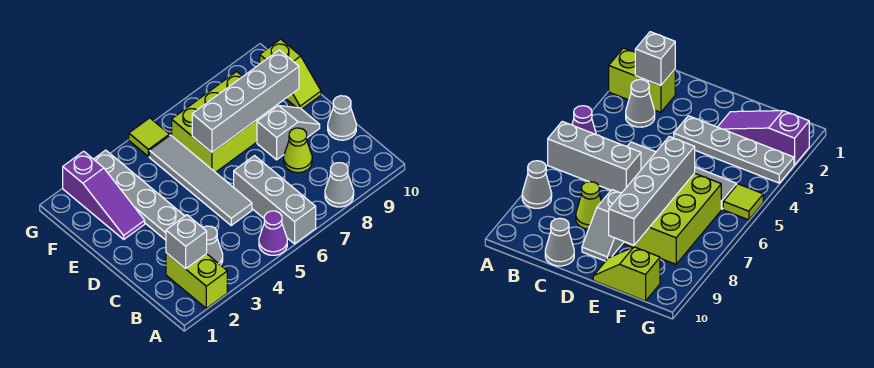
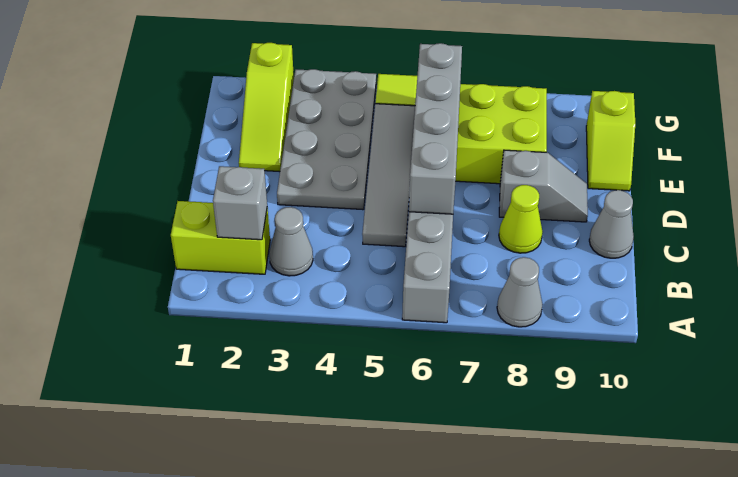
lime 1x2 brick [166,253,227,308] -> lime 1x2 brick turned to [171,201,270,274]
purple 1x1 cone [259,211,287,255] -> none
grey 1x4 plate [94,150,185,240] -> grey 2x4 plate [277,69,376,210]
purple 1x3 slope [63,151,145,239] -> lime 1x3 slope [239,43,294,172]
grey 1x4 brick [192,50,299,152] -> grey 1x4 brick turned to [409,43,462,214]

